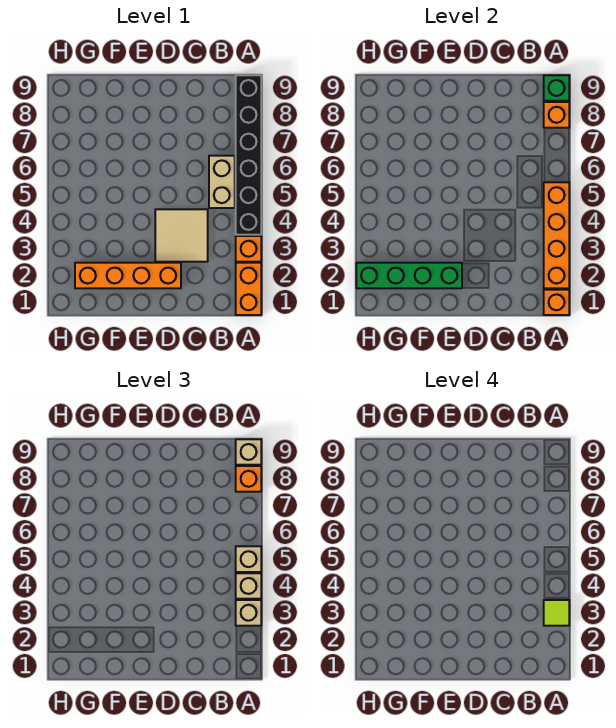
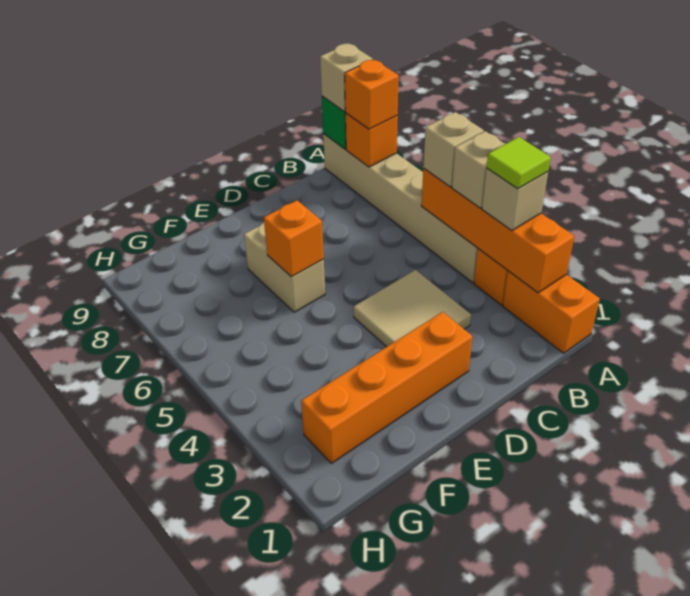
orange 1x1 brick [544,290,569,315] -> orange 1x1 brick moved to [264,200,324,277]
black 1x6 brick [236,75,261,235] -> tan 1x6 brick [323,134,478,283]
tan 1x2 brick [209,156,235,208] -> tan 1x2 brick moved to [244,223,325,312]
green 1x4 brick [356,263,462,288] -> none

